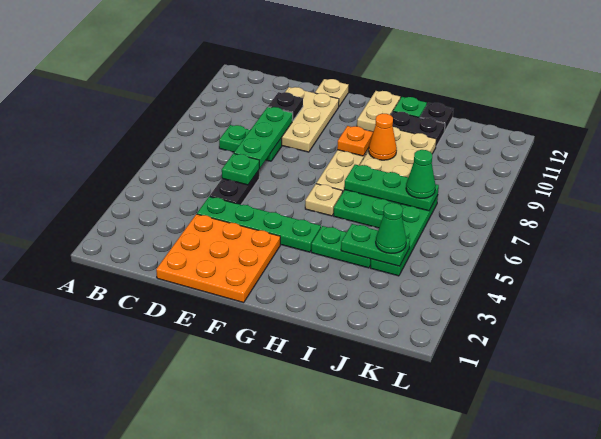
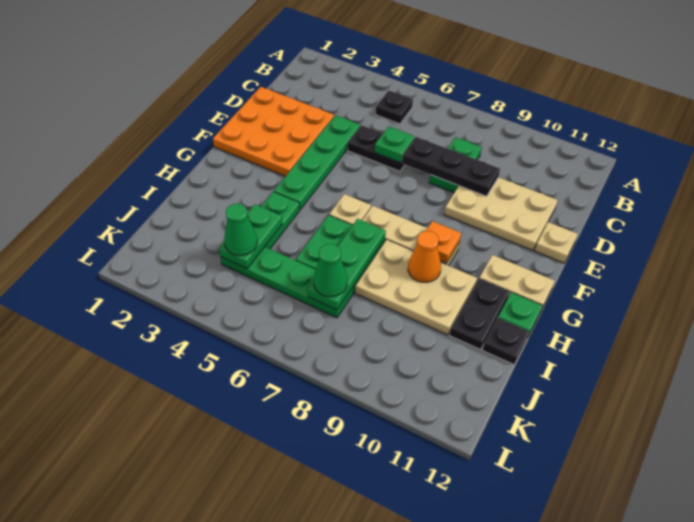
green 1x3 plate [234,107,293,168] -> black 1x3 plate [402,137,500,196]
black 1x1 plate [268,92,303,121] -> black 1x1 plate moved to [376,90,413,124]

